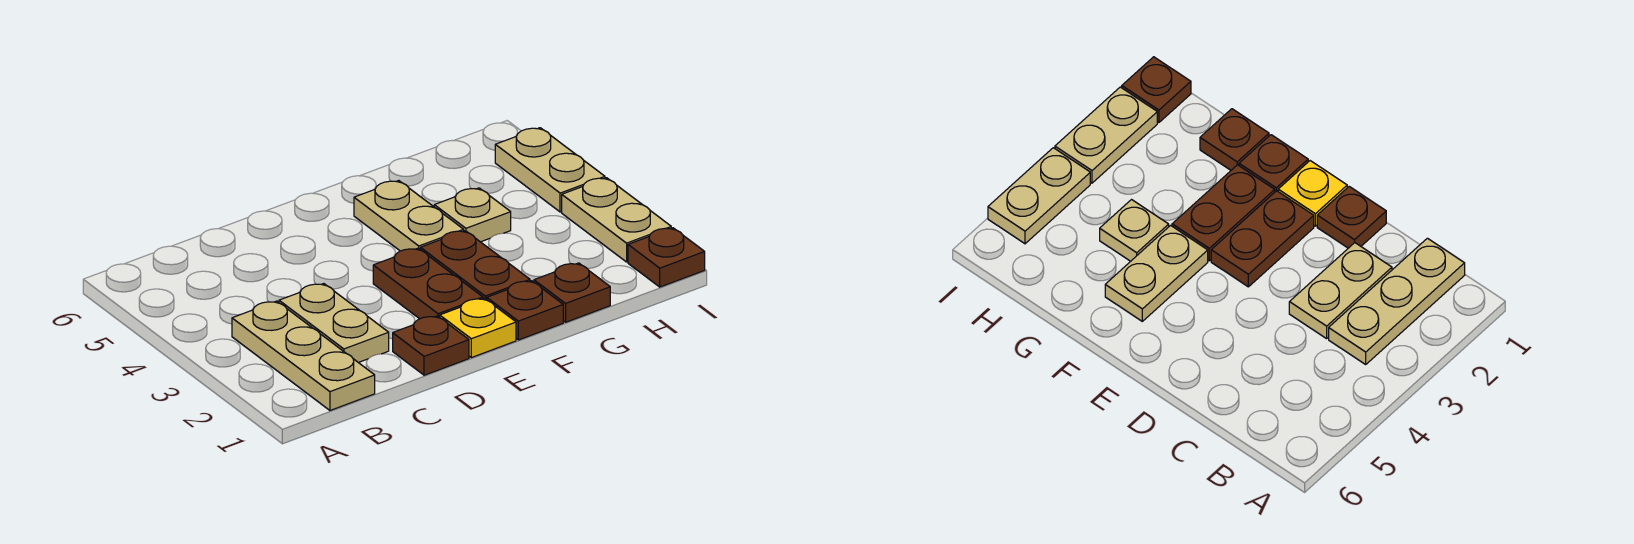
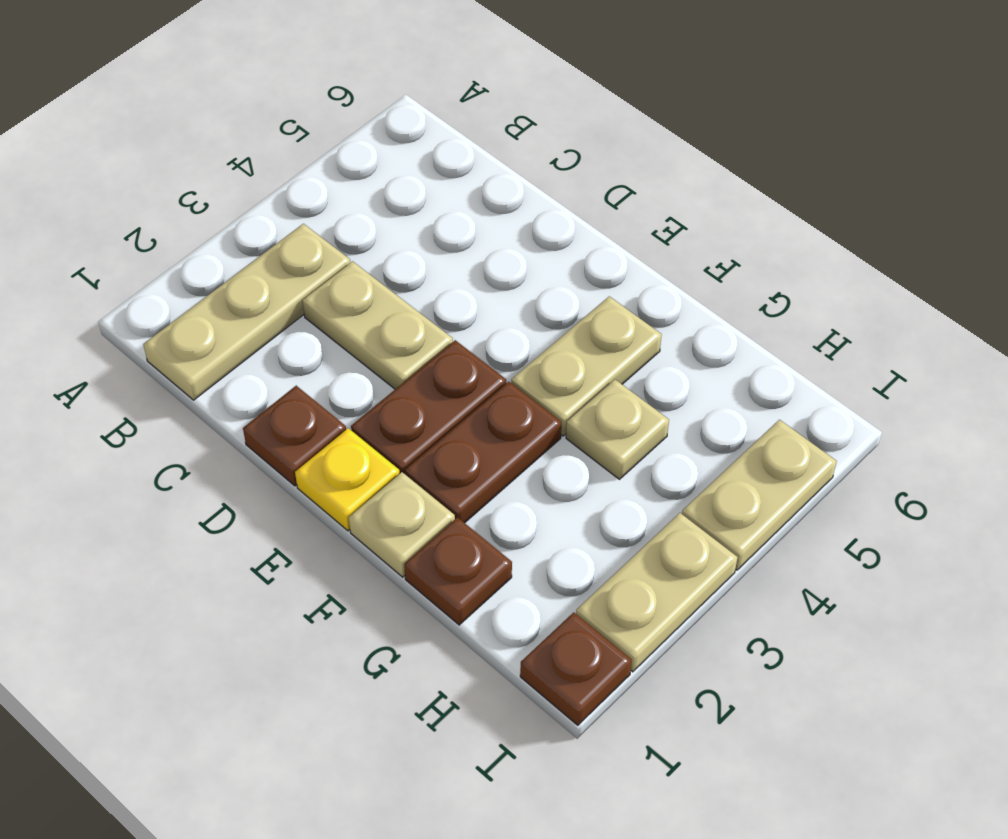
tan 1x2 plate [279,284,389,363] -> tan 1x2 plate turned to [302,261,453,389]
brown 1x1 plate [487,281,563,340] -> tan 1x1 plate [349,472,455,577]

